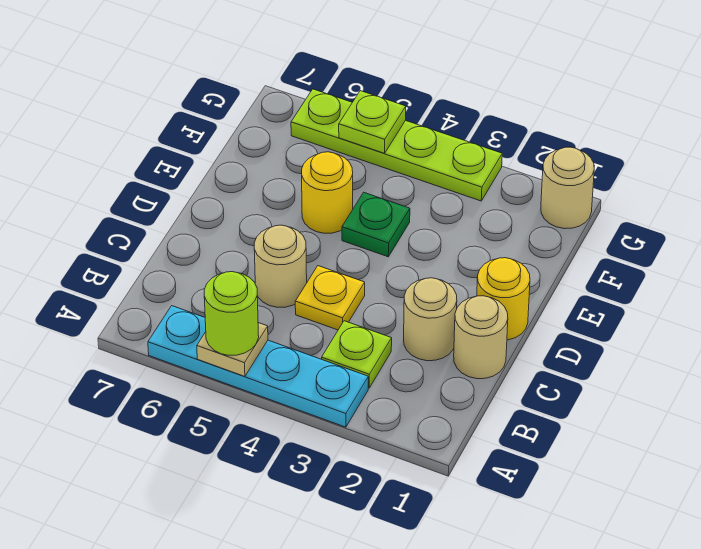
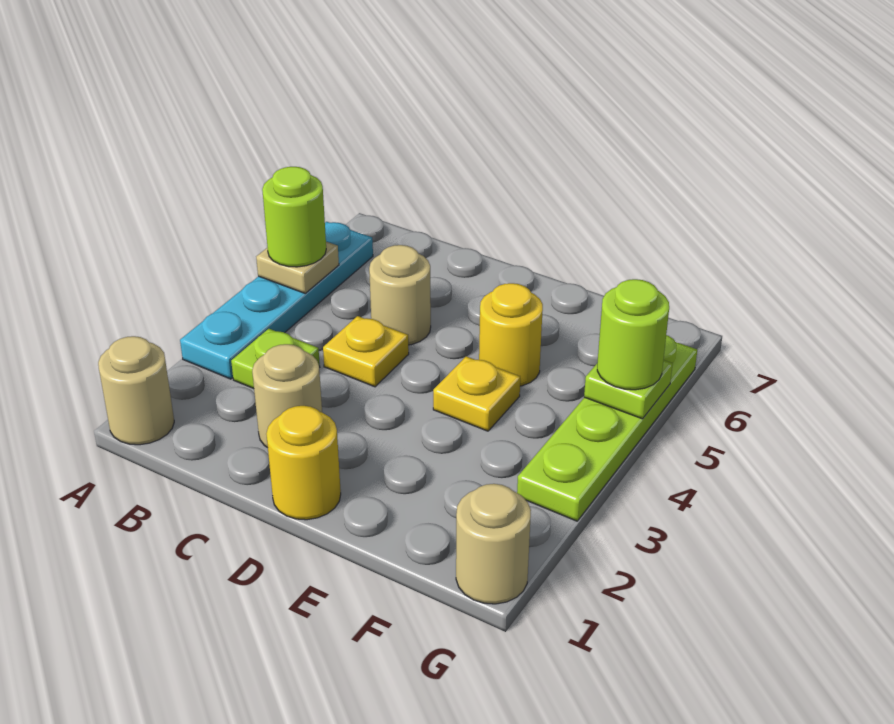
tan 1x1 round brick [454,296,508,379] -> tan 1x1 round brick moved to [98,336,174,445]
green 1x1 plate [342,192,410,257] -> yellow 1x1 plate [433,356,520,431]
none -> lime 1x1 round brick [597,279,669,390]

